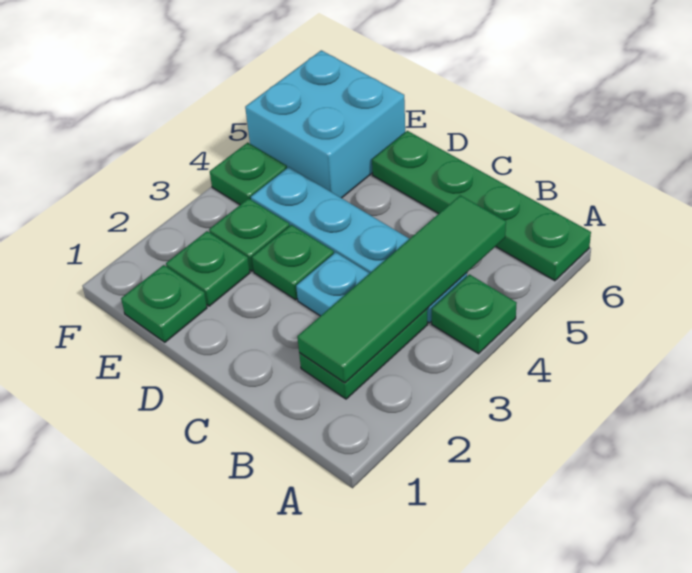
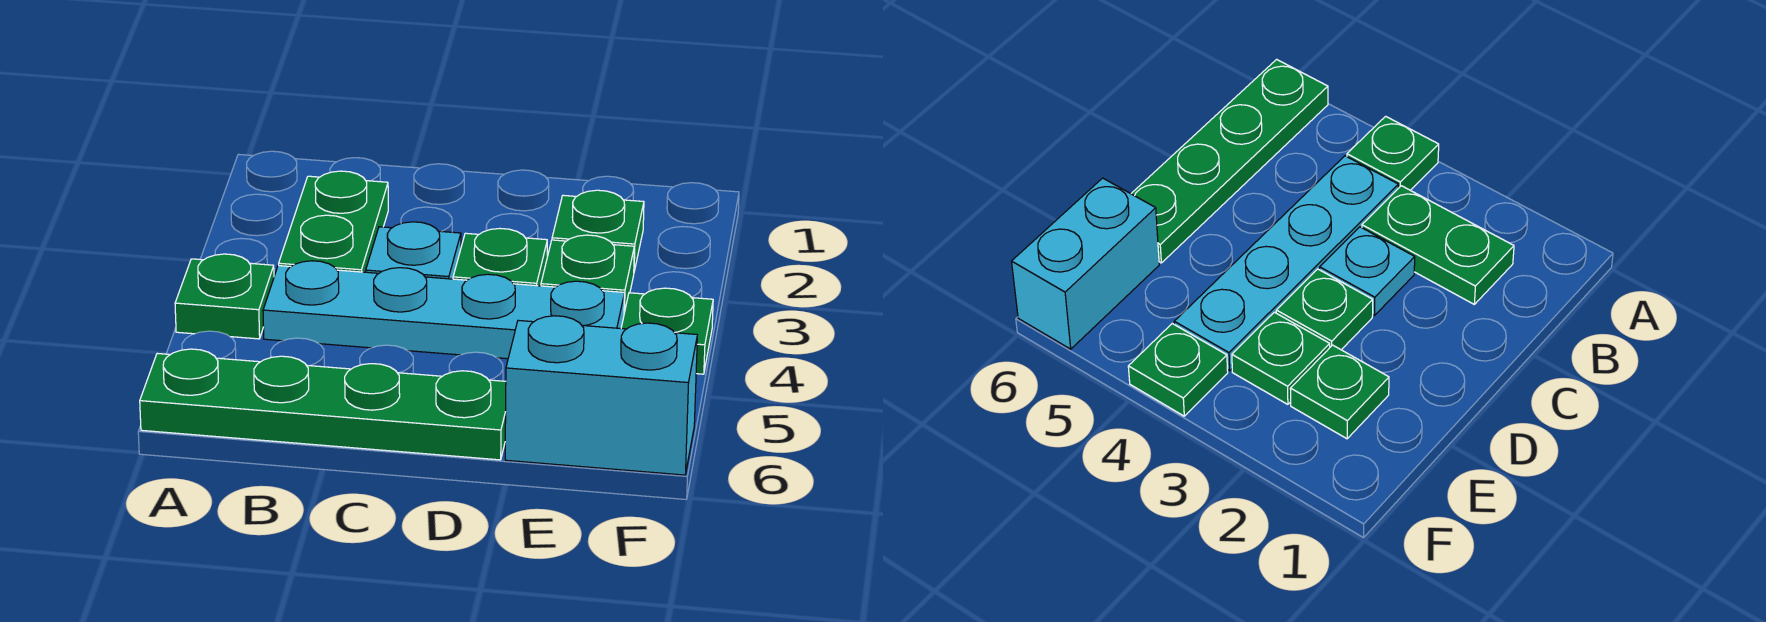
green 1x4 tile [297,195,506,383] -> none
green 1x1 plate [121,265,207,342] -> none
cyan 2x2 brick [245,50,405,198] -> cyan 1x2 brick [505,316,697,475]

